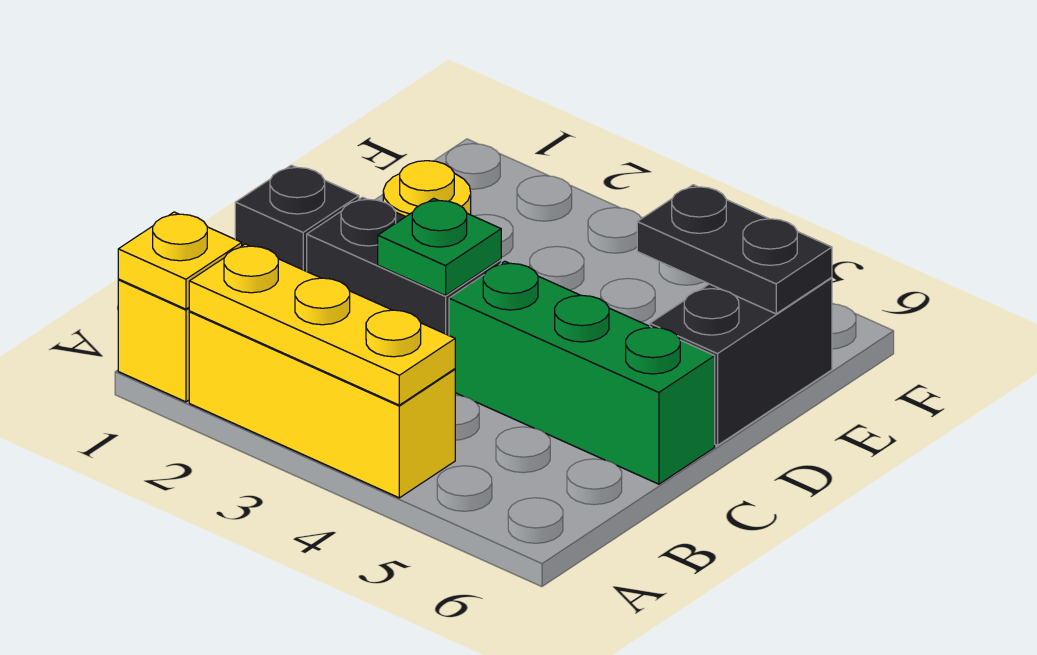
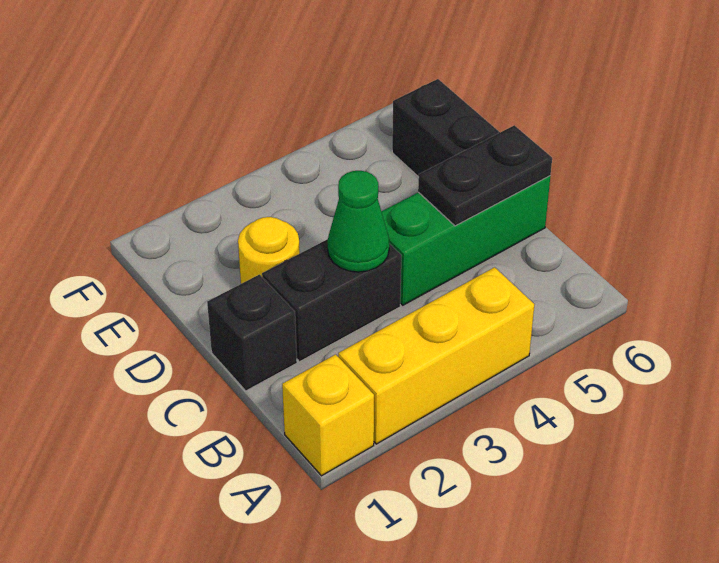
yellow 1x1 plate [118,212,242,309] -> none
yellow 1x3 plate [189,244,455,405] -> none
green 1x1 plate [378,198,501,296] -> green 1x1 cone [327,171,389,272]
black 1x2 plate [637,185,832,314] -> black 1x2 plate moved to [418,125,552,226]

